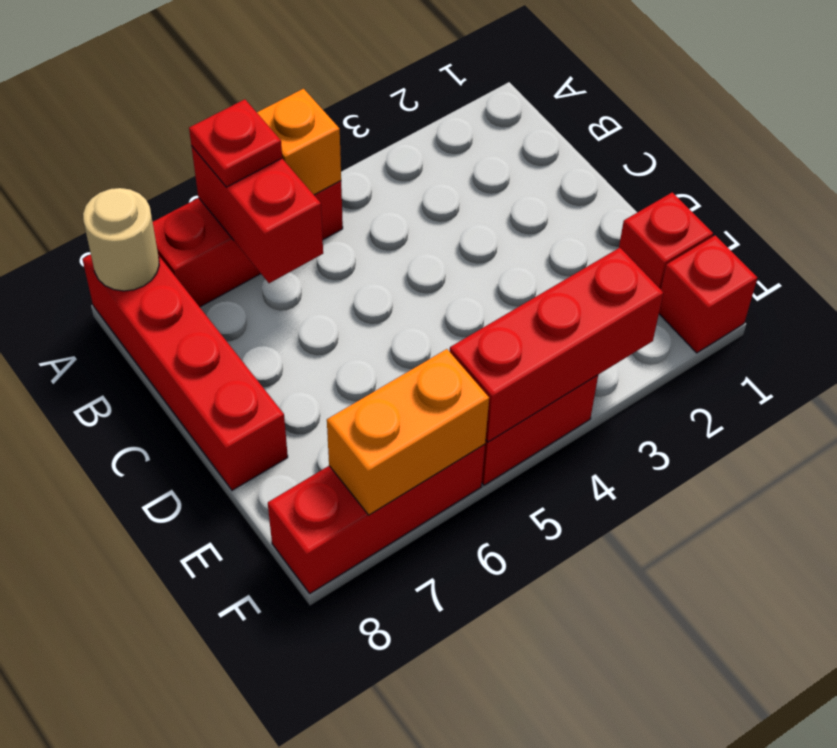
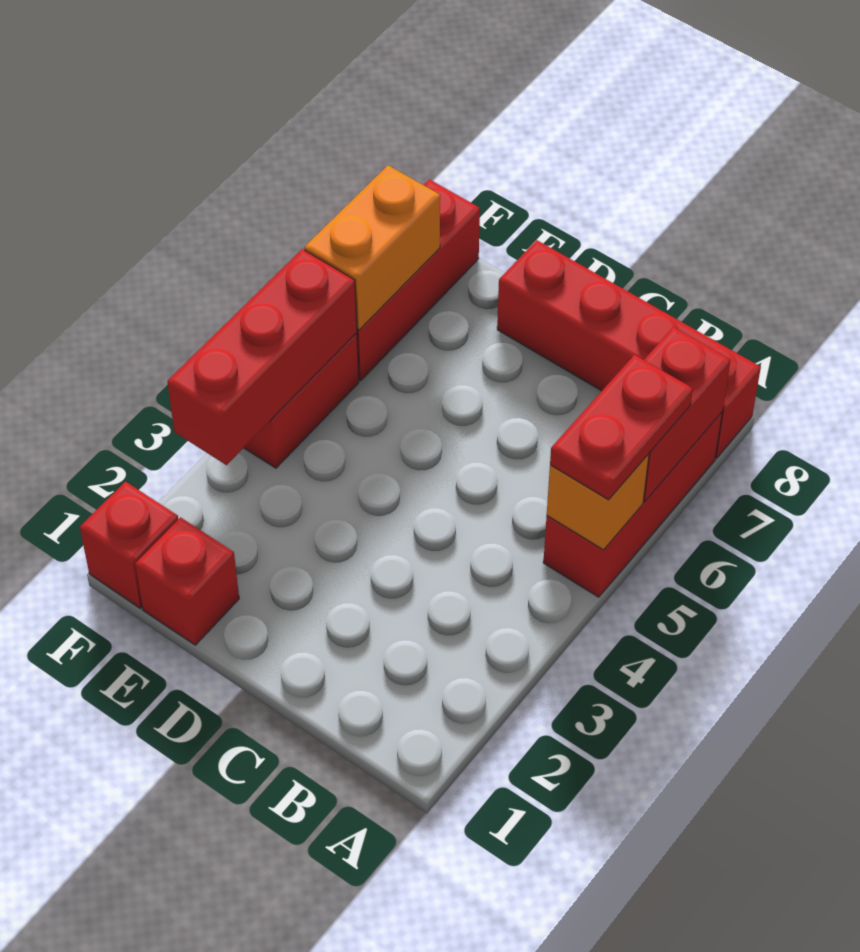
red 1x2 brick [191,146,323,283] -> red 1x2 brick turned to [643,327,731,502]
red 1x1 plate [189,99,282,187] -> red 1x2 plate [550,355,693,500]
tan 1x1 round brick [83,188,159,291] -> none

